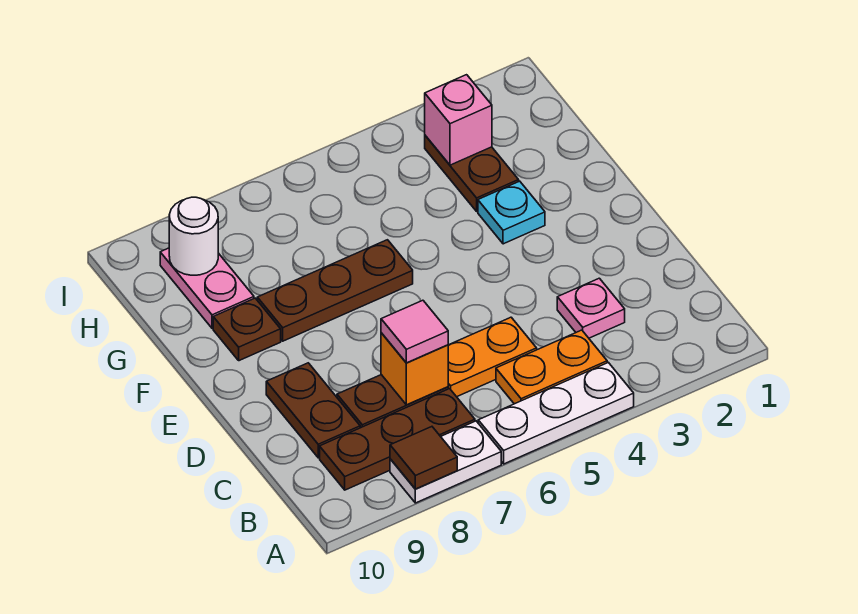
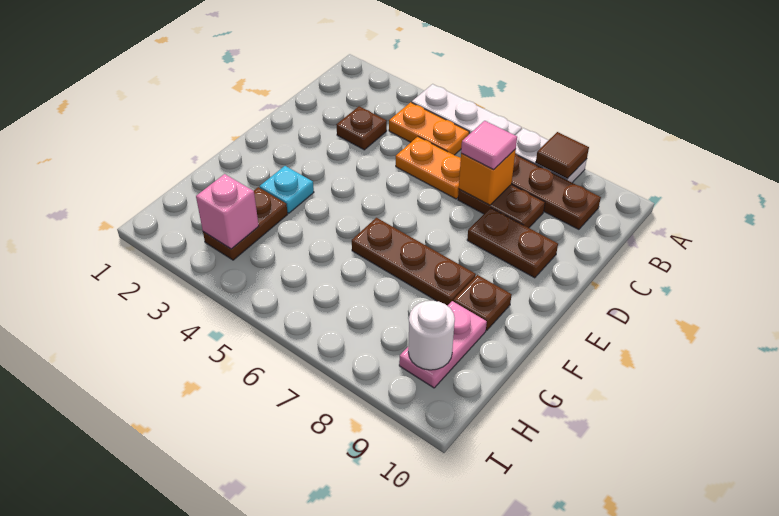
pink 1x1 plate [557,278,625,338] -> brown 1x1 plate [336,106,387,150]
brown 1x2 plate [266,363,360,458] -> brown 1x2 plate turned to [467,208,558,278]

